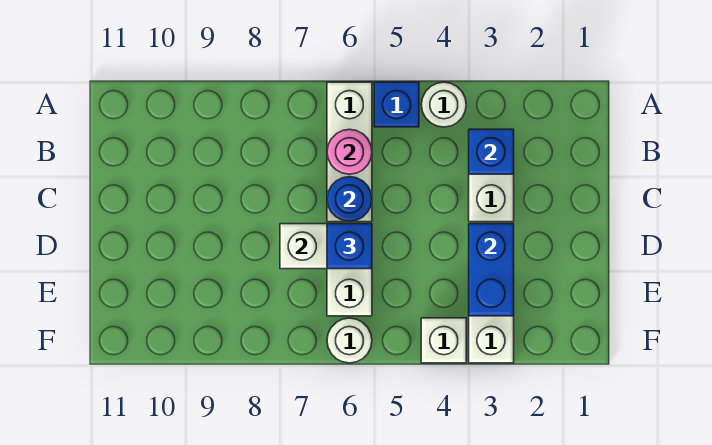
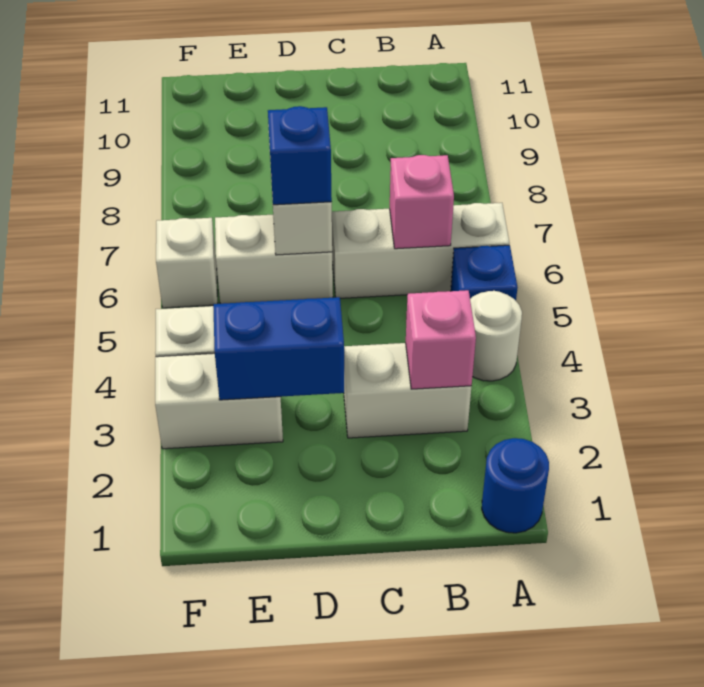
blue 1x1 brick [469,129,514,174] -> pink 1x1 brick [406,290,476,389]
pink 1x1 round brick [327,129,372,174] -> pink 1x1 brick [390,155,454,249]
blue 1x1 round brick [327,177,372,222] -> blue 1x1 round brick moved to [482,438,549,533]
white 1x1 round brick [327,318,372,363] -> white 1x1 brick [156,218,218,308]

